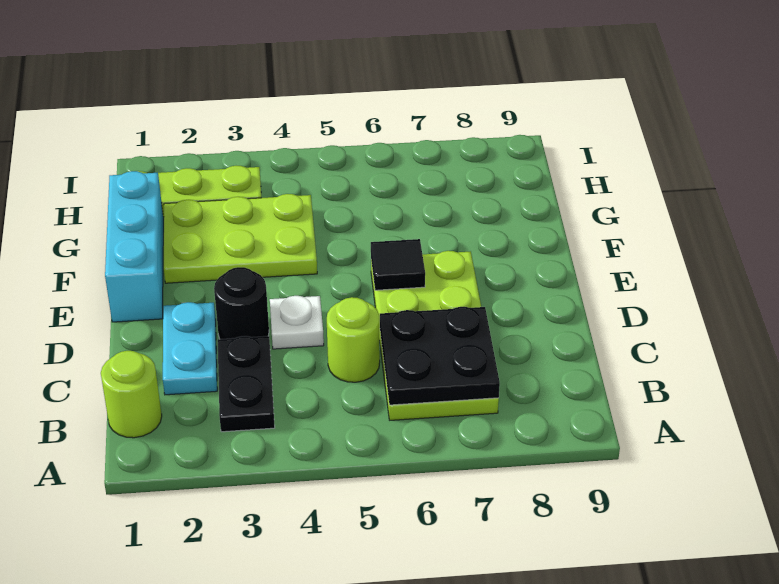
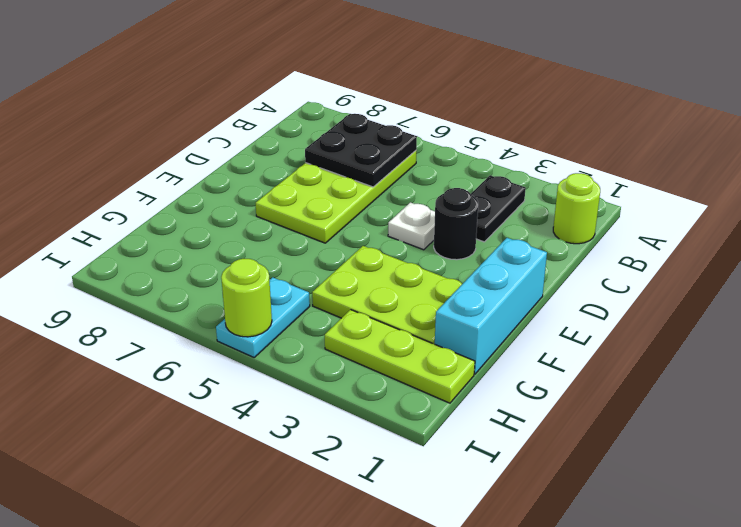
cyan 1x2 plate [163,302,217,395] -> cyan 1x2 plate moved to [216,277,310,357]
lime 1x1 round brick [327,297,380,382] -> lime 1x1 round brick moved to [221,259,272,337]
black 1x1 tile [371,239,425,290] -> none

